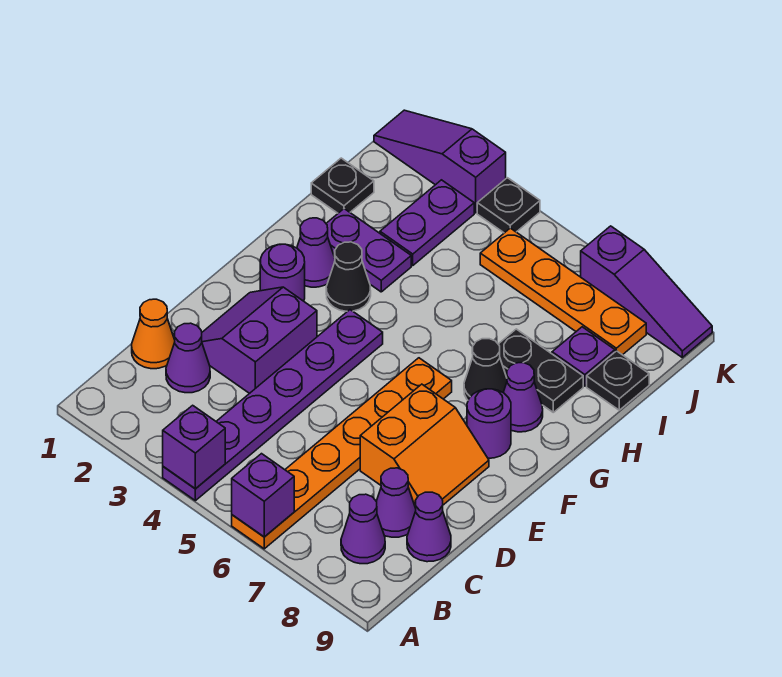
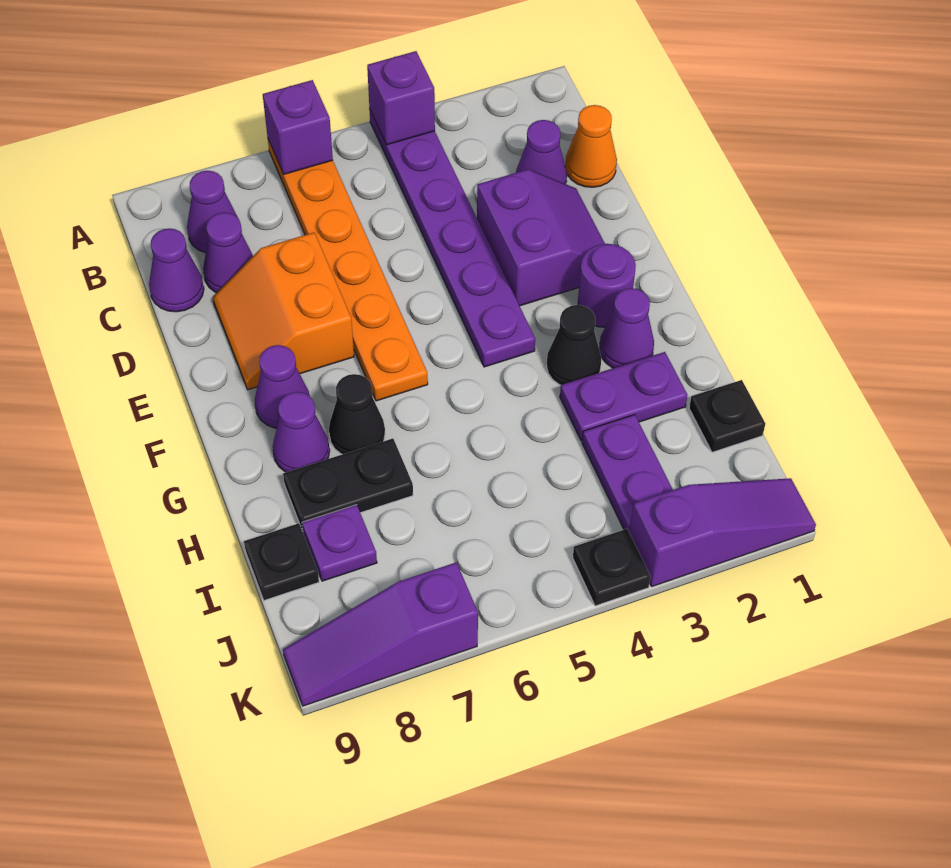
purple 1x1 round brick [467,389,511,458] -> purple 1x1 cone [255,345,310,428]
orange 1x4 plate [480,228,646,355] -> none

